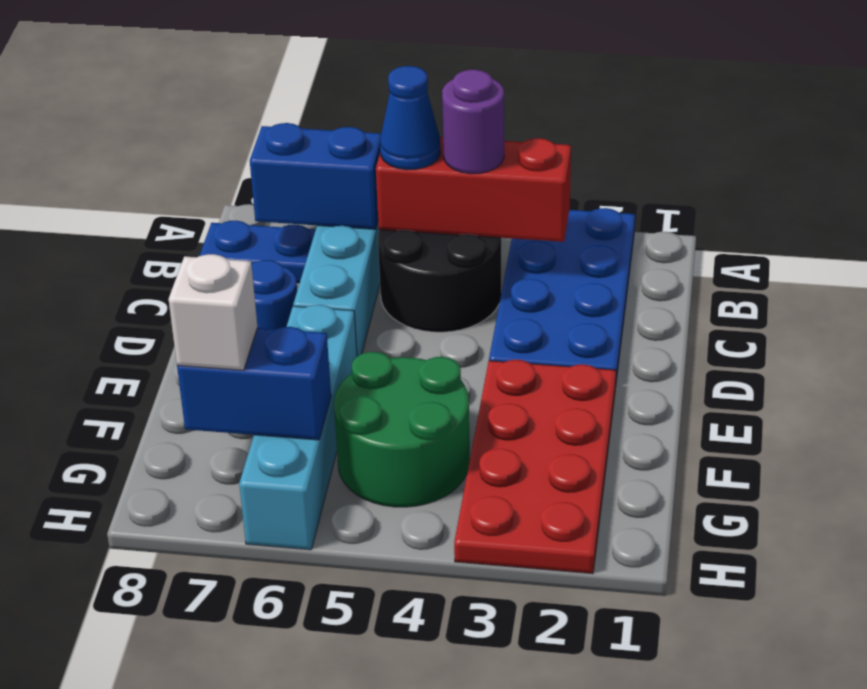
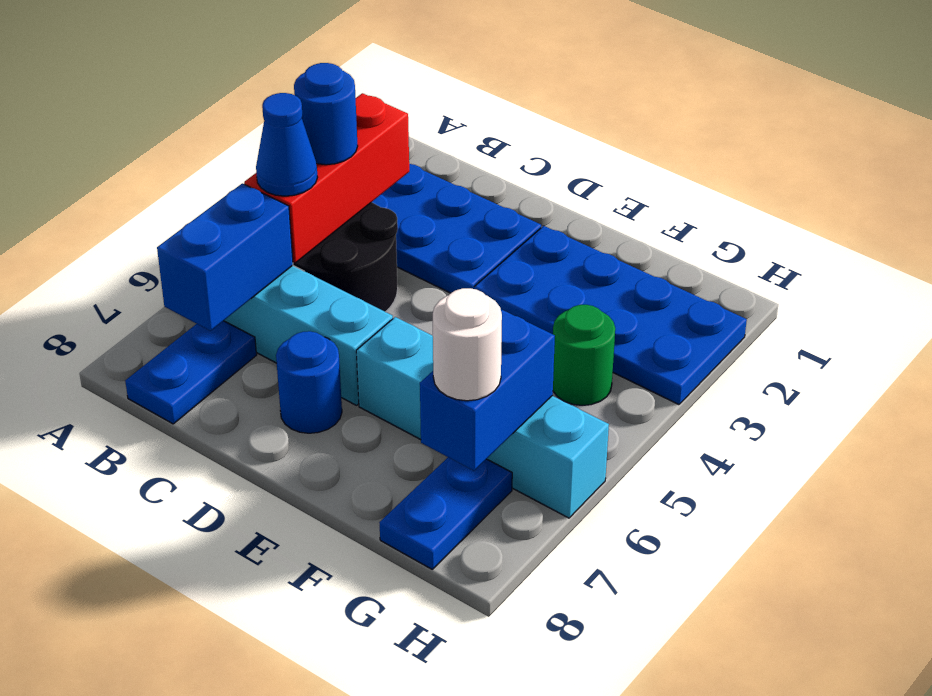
purple 1x1 round brick [442,70,504,174] -> blue 1x1 round brick [294,63,358,165]
red 2x4 plate [454,360,616,574] -> blue 2x4 plate [474,226,747,405]
green 2x2 round brick [334,352,470,507] -> green 1x1 round brick [553,305,615,405]
none -> blue 1x2 plate [379,457,512,569]
white 1x1 brick [169,254,257,370] -> white 1x1 round brick [433,288,502,401]

